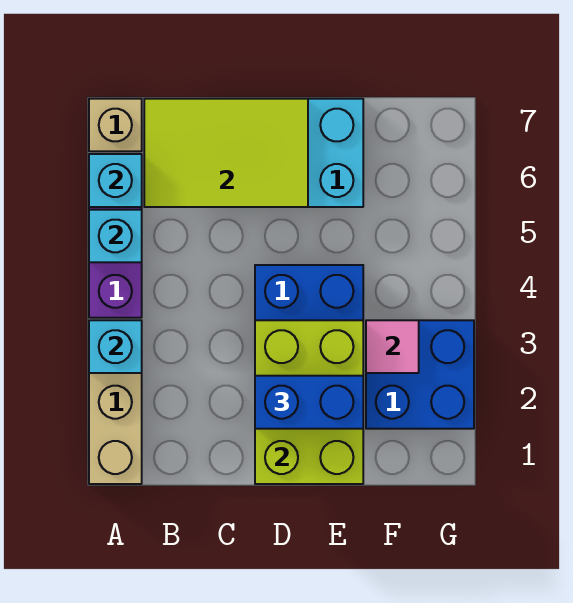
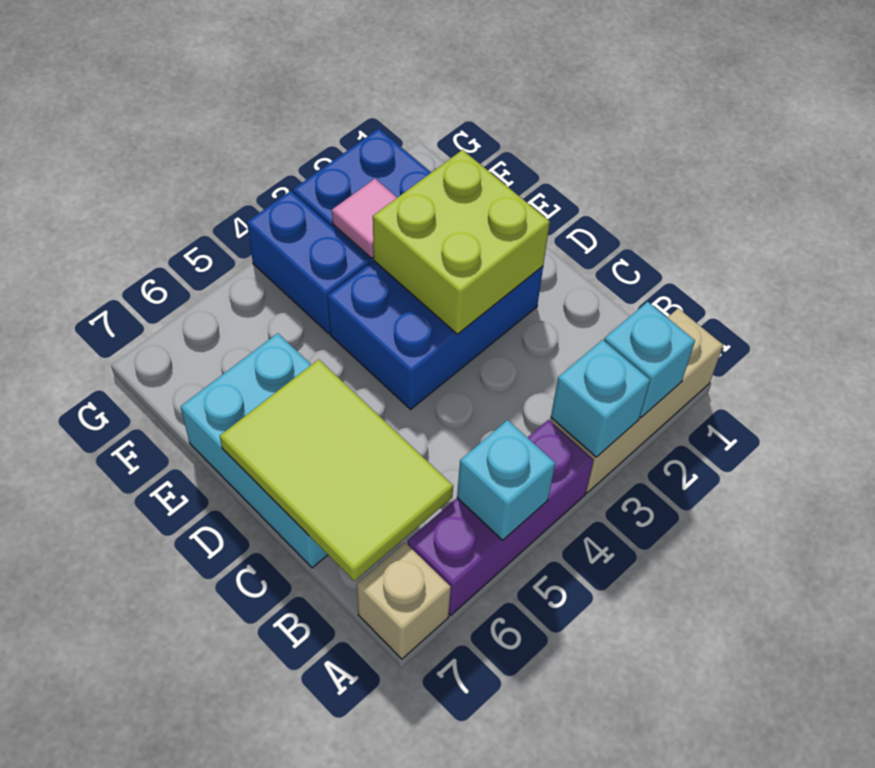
cyan 1x1 brick [89,154,142,207] -> cyan 1x1 brick moved to [604,302,695,418]
lime 2x3 brick [255,320,363,484] -> lime 2x2 brick [373,150,550,334]
blue 1x2 brick [255,376,363,429] -> blue 1x2 brick moved to [247,191,370,333]

